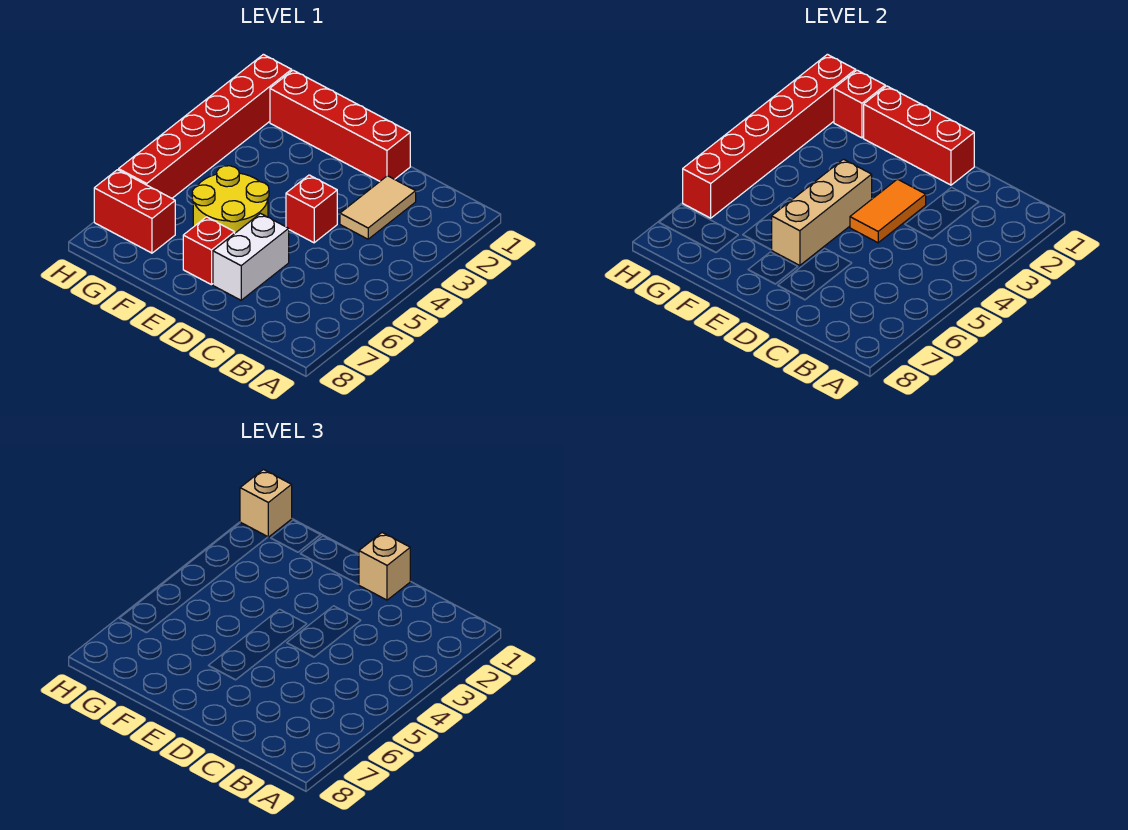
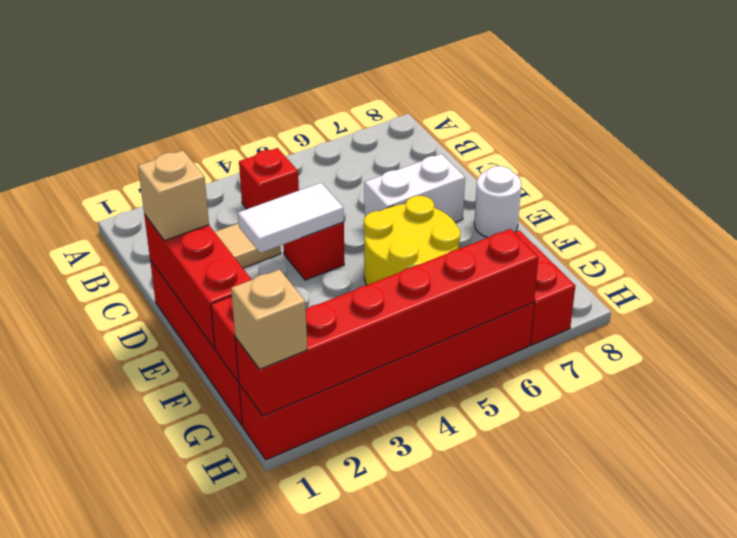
orange 1x2 tile [850,179,926,243] -> white 1x2 tile [238,183,344,253]
tan 1x3 brick [772,159,872,265] -> none
red 1x1 brick [183,217,235,285] -> red 1x1 brick moved to [239,148,299,209]
none -> white 1x1 round brick [474,166,521,238]

